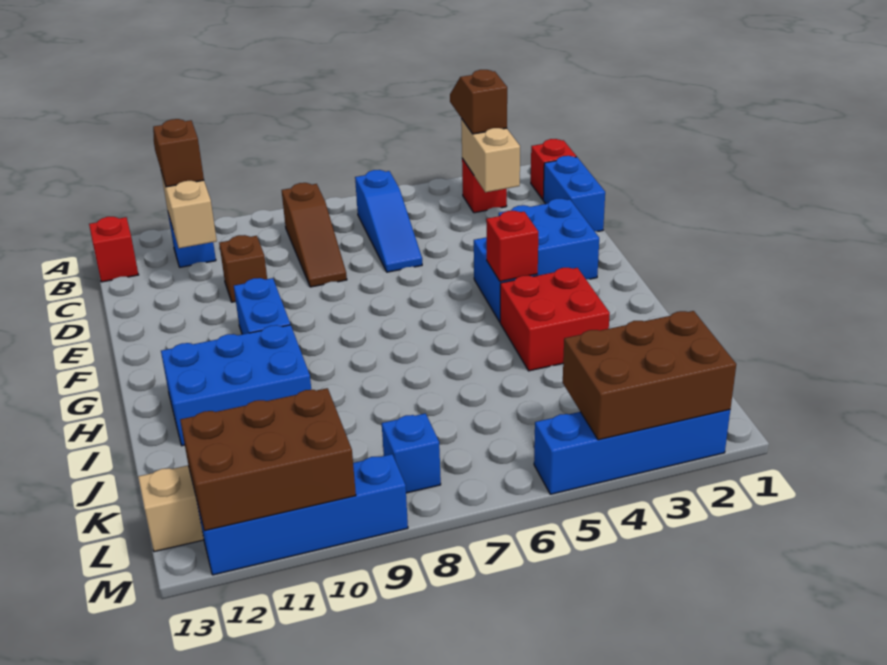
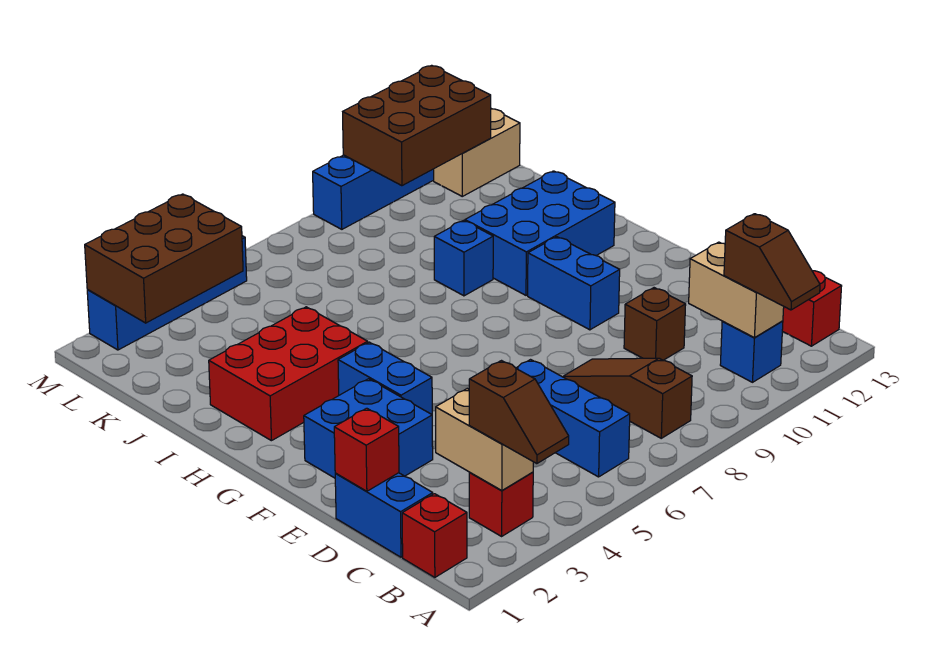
blue 1x3 slope [355,170,422,272] -> blue 1x3 brick [516,360,630,477]
red 1x1 brick [486,211,538,281] -> red 1x1 brick moved to [334,408,399,491]
red 2x2 brick [500,268,610,371] -> red 2x3 brick [209,307,368,441]
blue 1x1 brick [382,413,441,493] -> blue 1x1 brick moved to [434,220,493,296]

